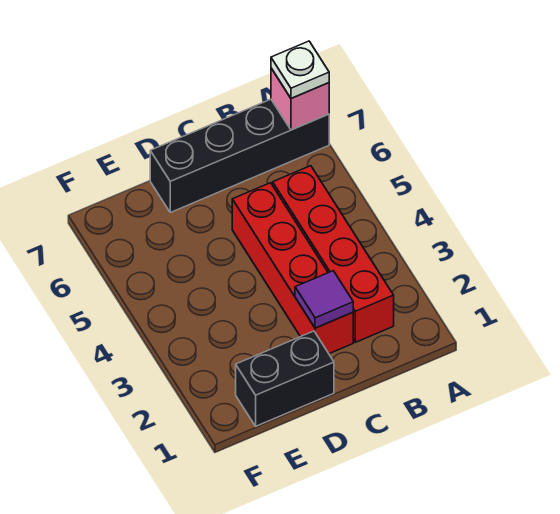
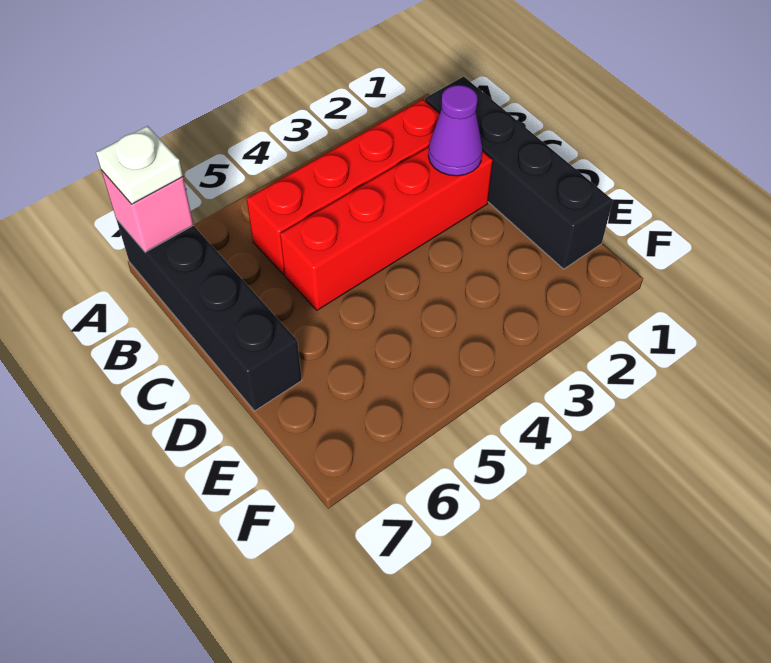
purple 1x1 tile [295,271,353,328] -> purple 1x1 cone [428,85,483,176]
black 1x2 brick [236,331,334,426] -> black 1x4 brick [425,76,613,269]

